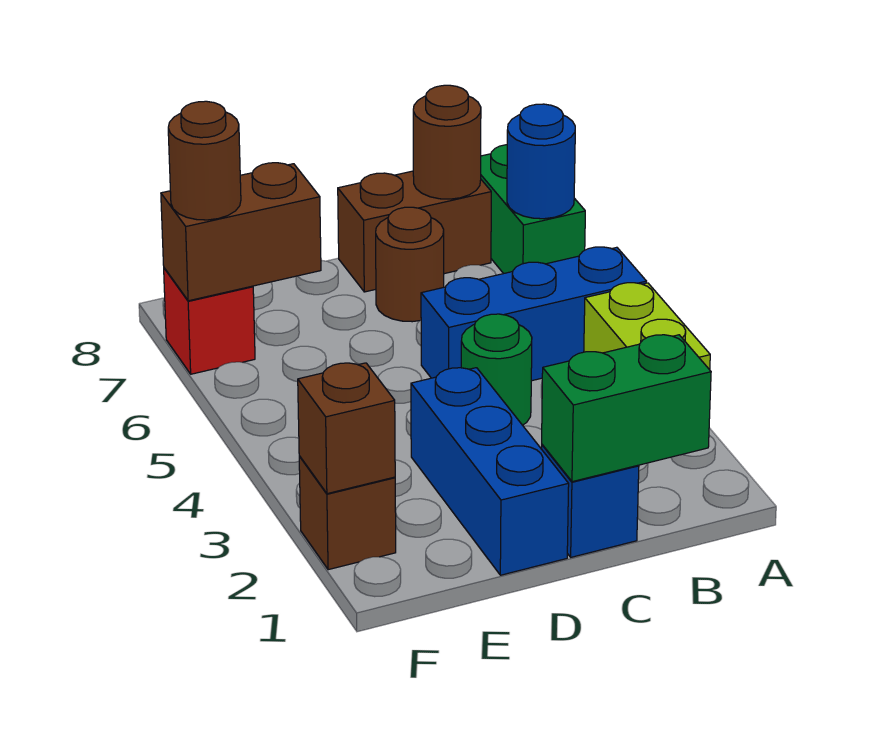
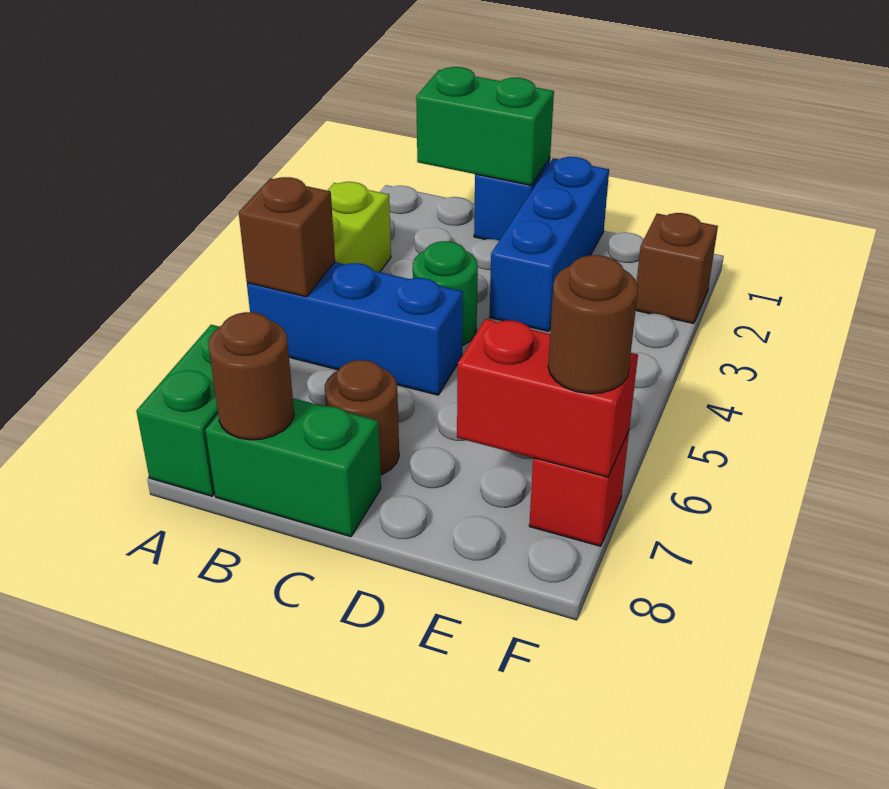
blue 1x1 round brick [507,104,575,219] -> none
brown 1x2 brick [338,171,491,292] -> green 1x2 brick [205,398,381,537]
brown 1x2 brick [161,163,321,301] -> red 1x2 brick [457,319,638,477]
brown 1x1 brick [298,363,395,494] -> brown 1x1 brick moved to [239,177,335,297]

